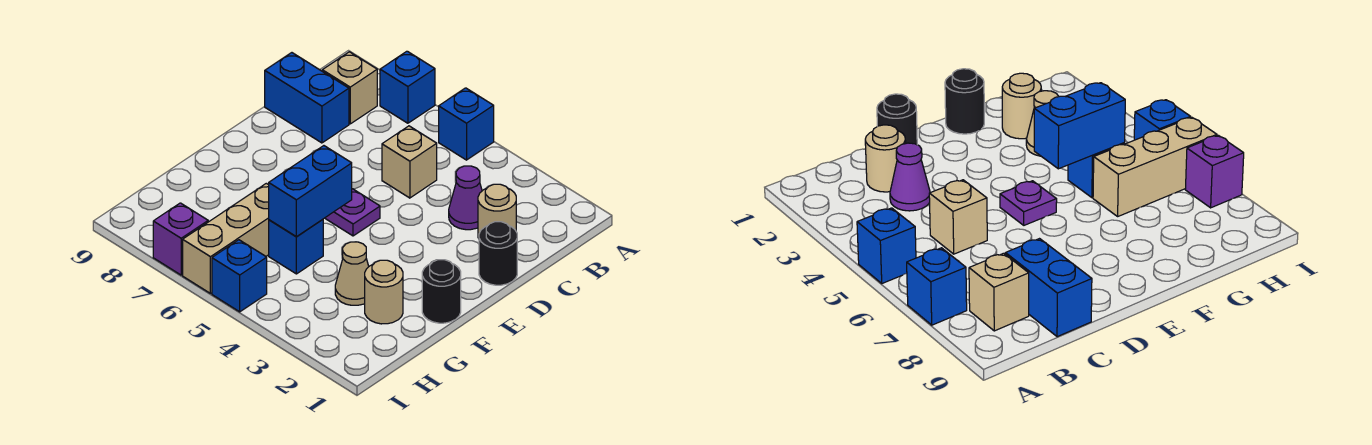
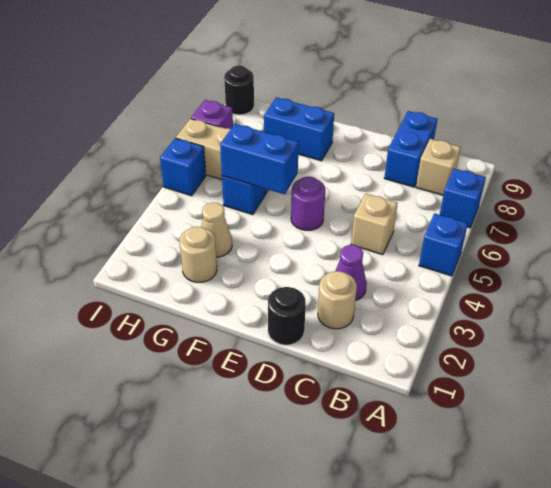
purple 1x1 plate [325,189,380,236] -> purple 1x1 round brick [291,177,325,230]
black 1x1 round brick [422,260,461,323] -> black 1x1 round brick moved to [224,66,254,115]
none -> blue 1x2 brick [264,98,334,161]

